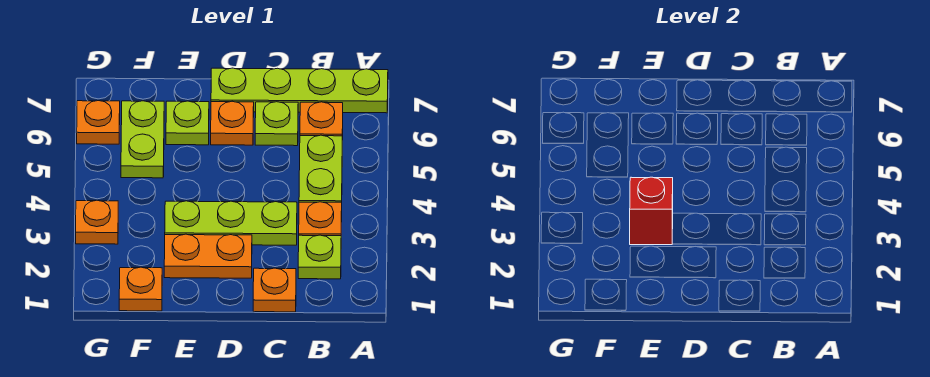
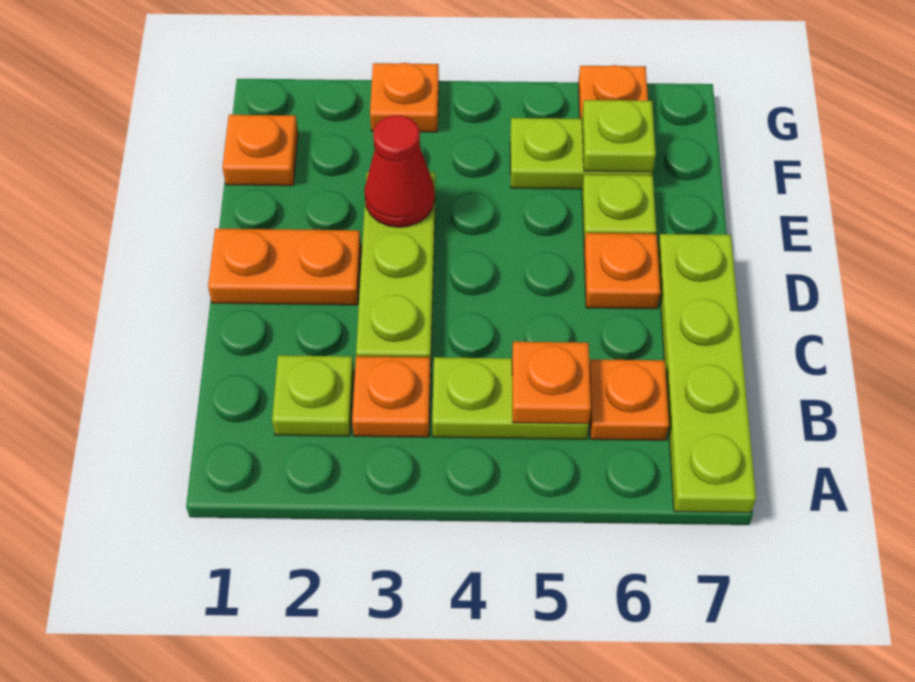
orange 1x1 plate [253,268,296,312] -> orange 1x1 plate moved to [512,342,591,424]
lime 1x1 plate [255,102,298,146] -> lime 1x1 plate moved to [582,100,656,172]
orange 1x2 plate [164,234,252,278] -> orange 1x2 plate turned to [208,229,361,305]
red 1x1 brick [630,177,673,245] -> red 1x1 cone [364,115,435,227]

